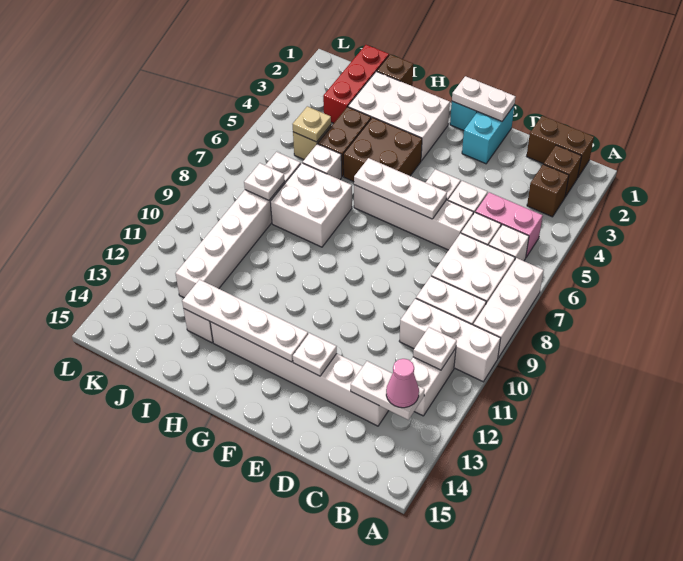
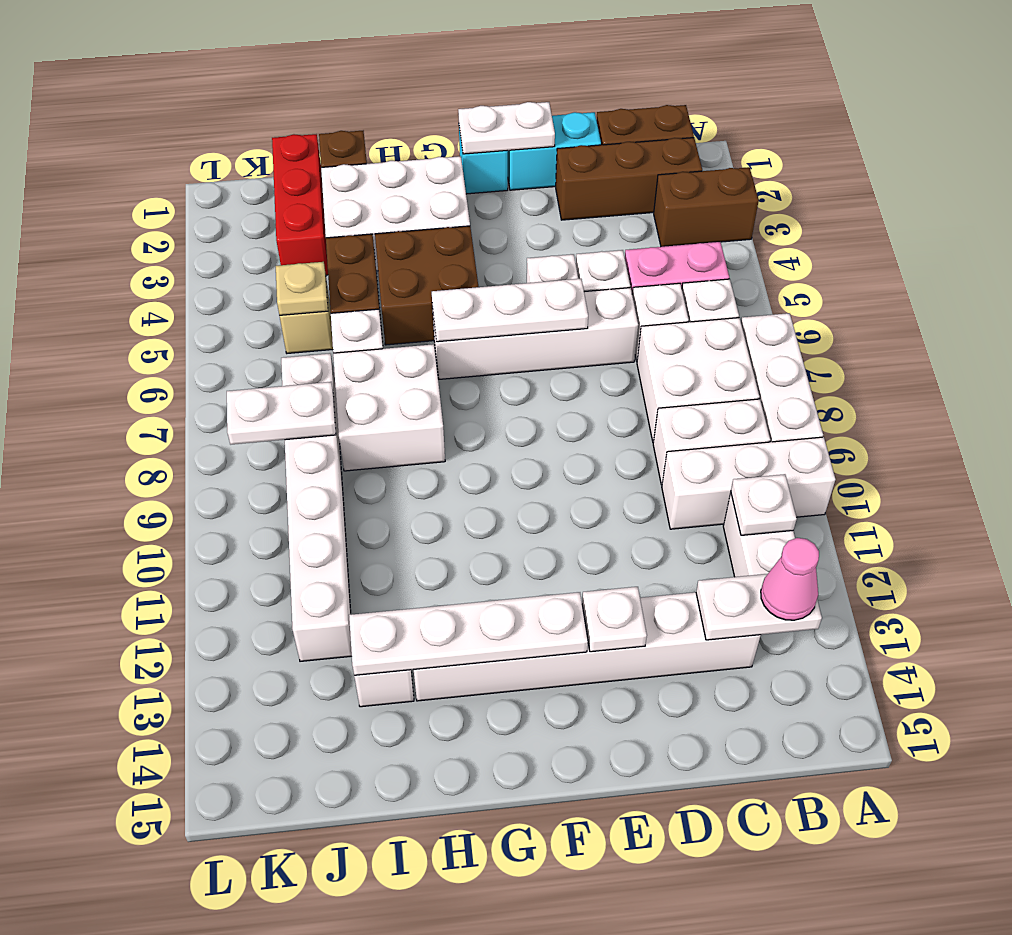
brown 1x1 brick [544,145,582,197] -> brown 1x3 brick [556,138,702,220]
brown 1x1 brick [527,164,569,217] -> brown 1x2 brick [654,167,759,247]
cyan 1x2 brick [462,106,514,164] -> cyan 1x2 brick turned to [508,112,601,190]
white 1x1 plate [244,163,285,200] -> white 1x2 plate [227,382,336,444]

